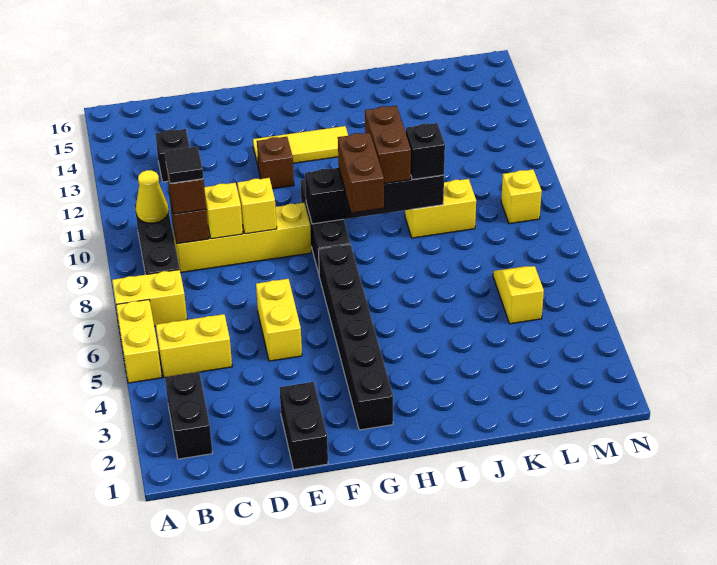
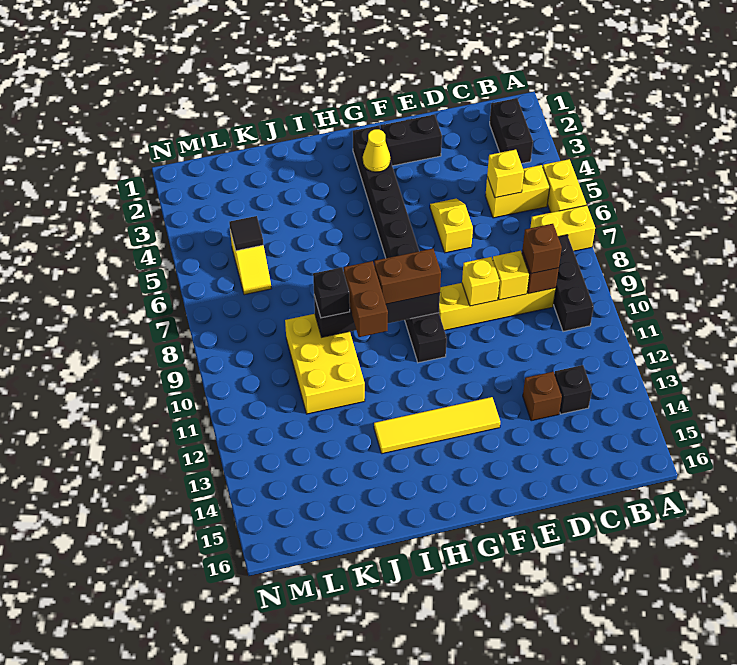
yellow 1x1 cone [136,170,168,223] -> yellow 1x1 cone moved to [363,129,390,172]
black 1x1 tile [165,146,203,183] -> black 1x1 tile moved to [229,216,264,251]
black 1x2 brick [279,382,328,470] -> black 1x2 brick turned to [381,114,442,166]
yellow 1x2 brick [256,279,302,361] -> yellow 1x2 slope [430,199,473,253]
brown 1x1 brick [257,137,294,189] -> brown 1x1 brick moved to [523,372,562,421]
yellow 1x3 tile [253,126,348,165] -> yellow 1x4 tile [374,397,500,454]
brown 1x2 brick [338,133,384,213] -> brown 1x2 brick turned to [374,249,441,304]
yellow 1x2 brick [405,179,476,238] -> yellow 2x3 brick [285,314,365,414]
yellow 1x1 brick [501,169,542,224] -> yellow 1x1 brick moved to [487,150,524,198]

